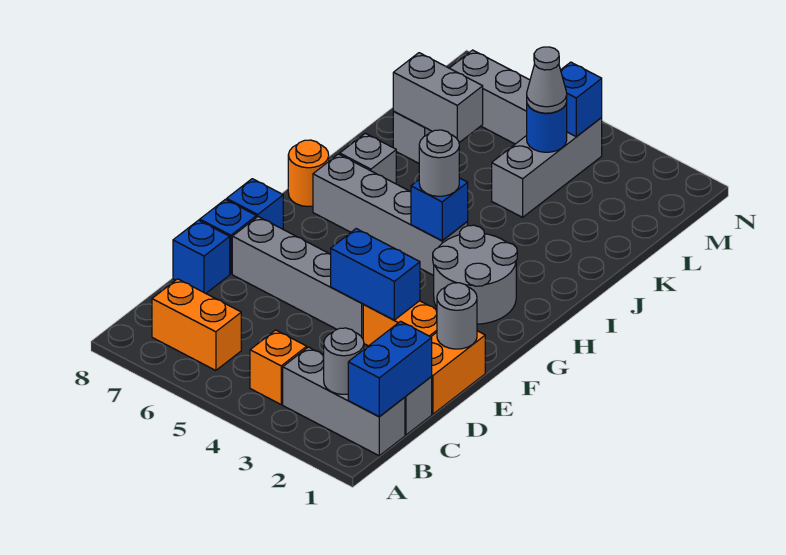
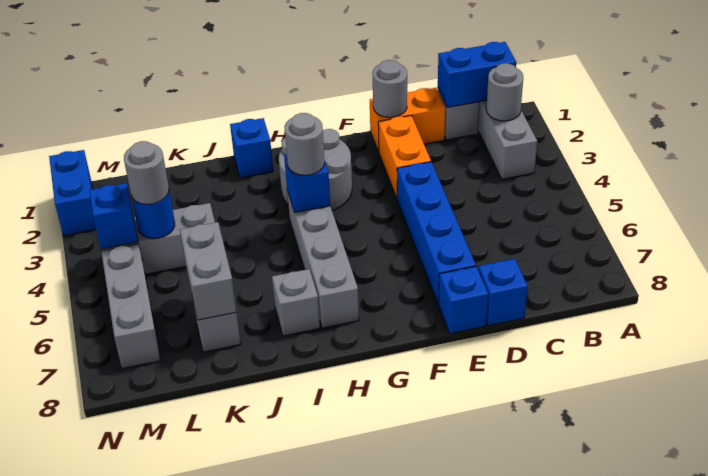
orange 1x1 brick [250,330,307,404] -> none
orange 1x2 brick [152,279,241,370] -> none
blue 1x2 brick [331,229,420,320] -> blue 1x2 brick moved to [49,150,96,236]
grey 1x4 brick [232,217,364,339] -> blue 1x4 brick [397,162,476,305]
blue 1x1 brick [227,179,283,229] -> blue 1x1 brick moved to [230,118,273,178]
orange 1x1 round brick [288,140,329,207] -> none
grey 1x1 cone [527,47,567,113] -> grey 1x1 round brick [124,141,169,205]

